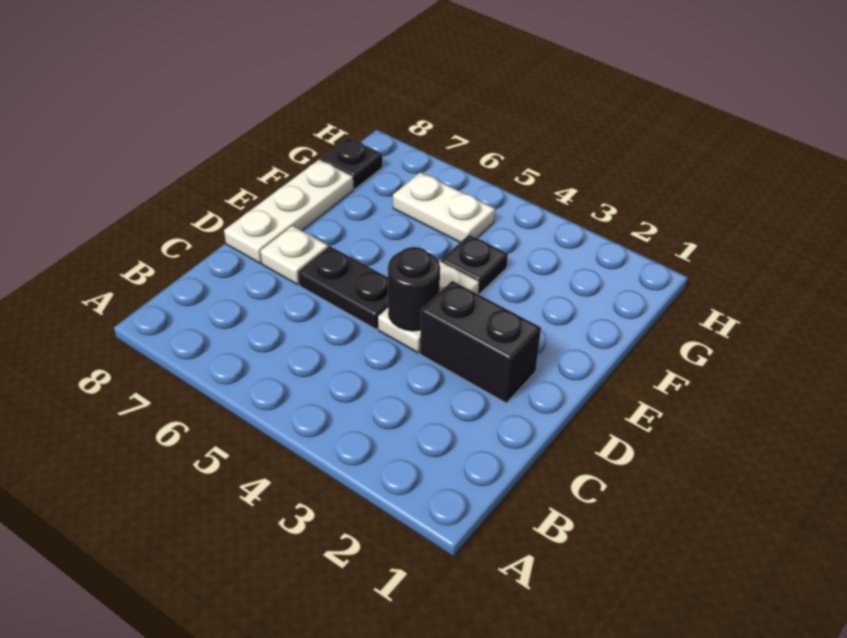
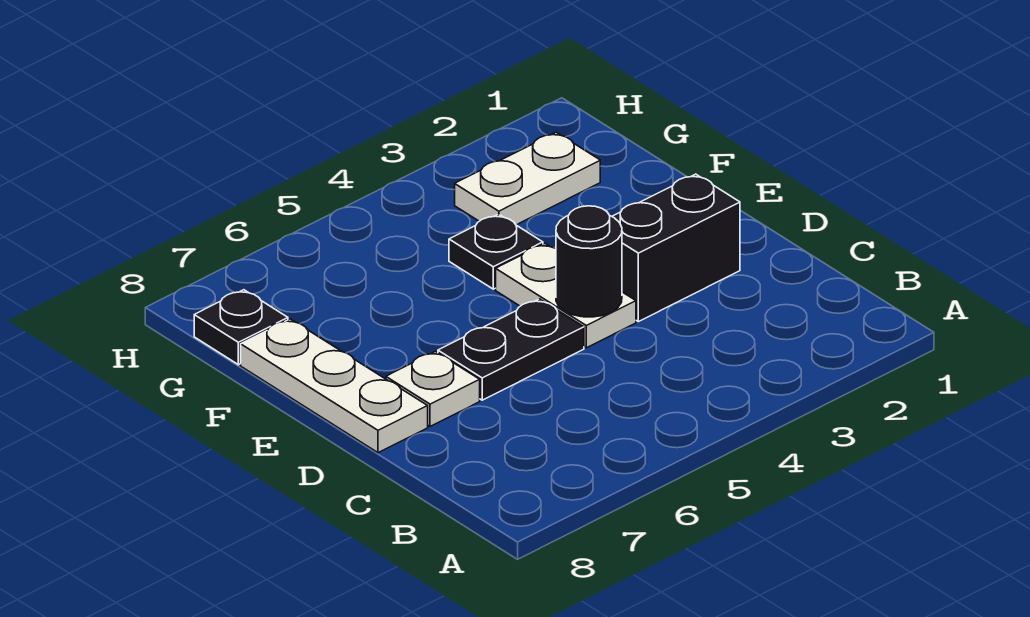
white 1x2 plate [393,172,495,242] -> white 1x2 plate moved to [455,132,600,225]

